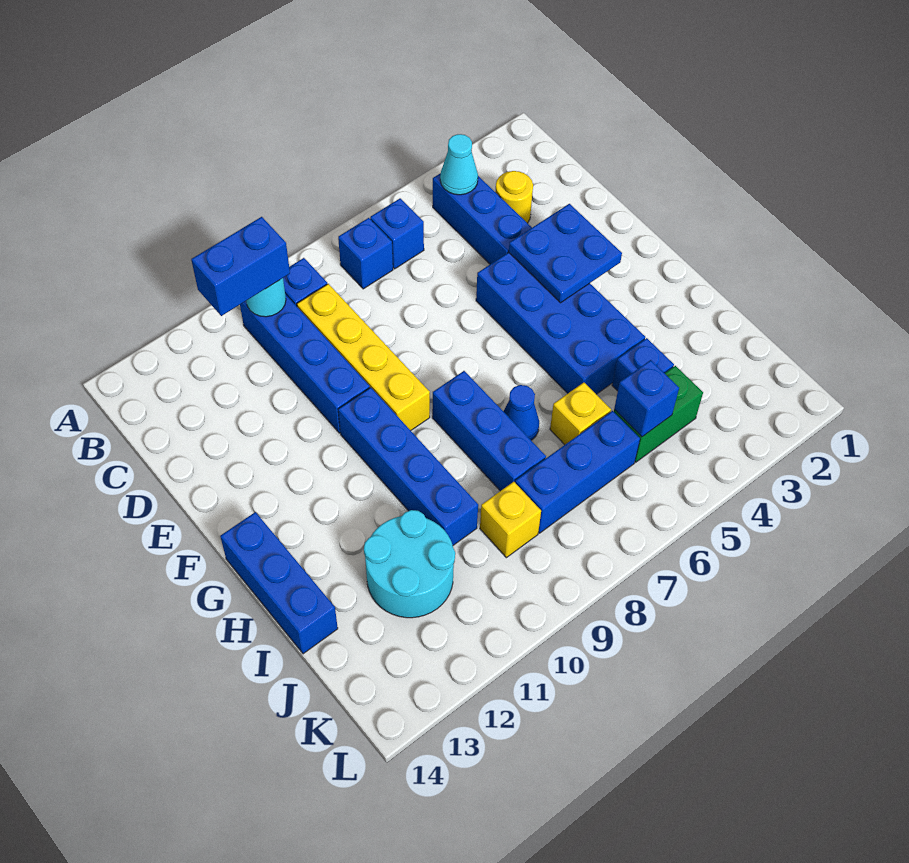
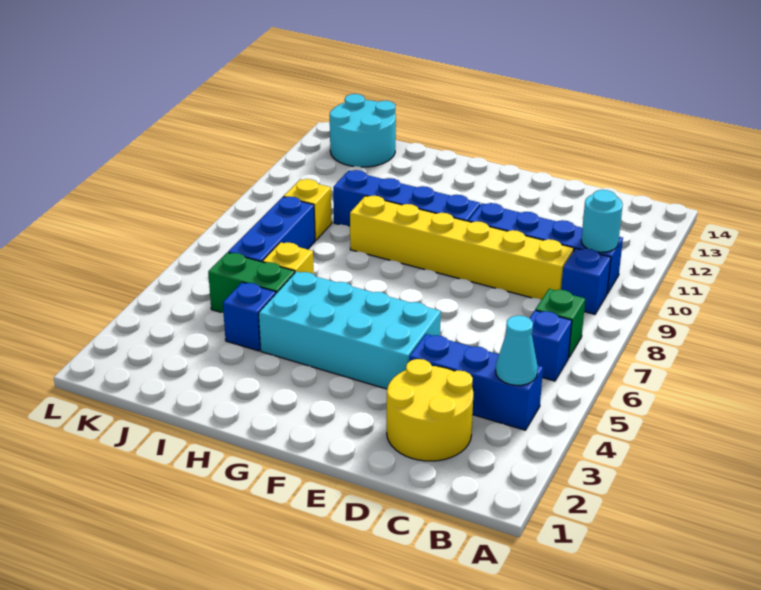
blue 1x1 brick [338,218,393,289] -> green 1x1 brick [535,289,585,358]
blue 1x2 brick [191,217,290,316] -> none
yellow 1x1 round brick [495,171,533,223] -> yellow 2x2 round brick [387,359,473,461]
yellow 1x4 brick [297,284,430,430] -> yellow 1x6 brick [350,196,574,300]
blue 2x2 plate [509,204,622,303] -> none
blue 2x4 brick [476,252,645,394] -> cyan 2x4 brick [259,271,441,389]
blue 1x3 brick [432,371,546,491] -> none
blue 1x3 brick [220,512,338,654] -> none
blue 1x1 cone [503,385,539,440] -> none
cyan 2x2 round brick [364,510,455,618] -> cyan 2x2 round brick moved to [330,94,396,167]
green 1x2 brick [614,366,703,462] -> green 1x2 brick turned to [208,252,295,313]
blue 1x1 brick [614,360,679,437] -> none

